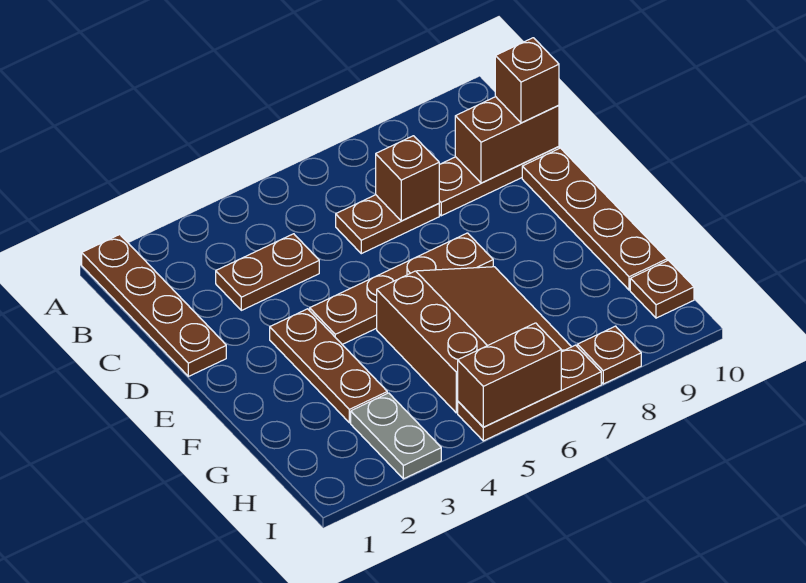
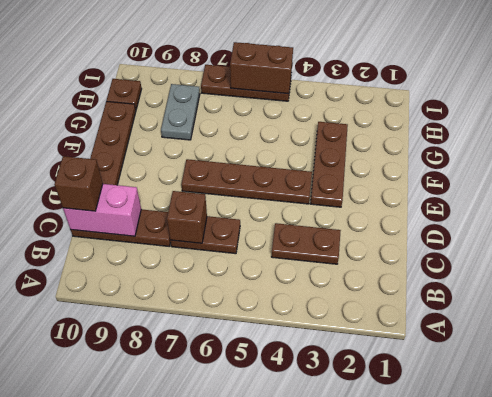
brown 1x4 plate [82,235,226,376] -> none
brown 1x2 brick [455,97,559,183] -> pink 1x2 brick [63,184,141,236]
brown 3x3 slope [377,267,571,413] -> none
grey 1x2 plate [351,393,441,479] -> grey 1x2 plate moved to [161,84,200,140]
brown 1x1 plate [577,326,641,384] -> none

